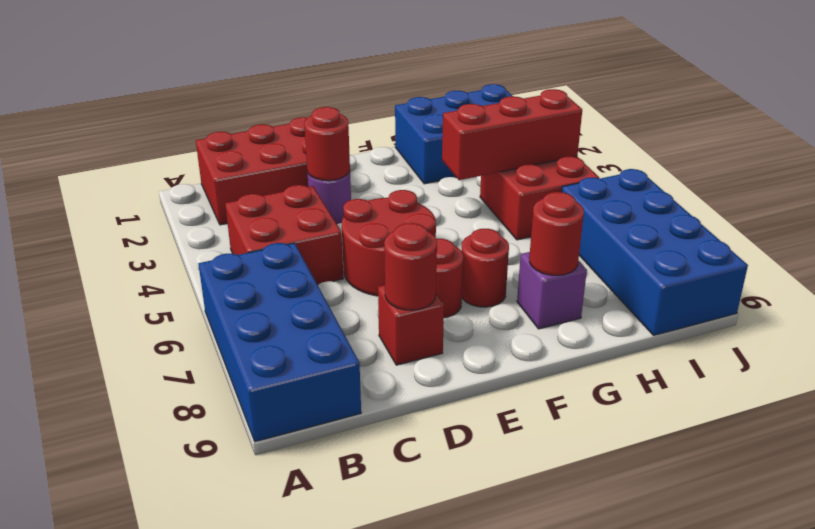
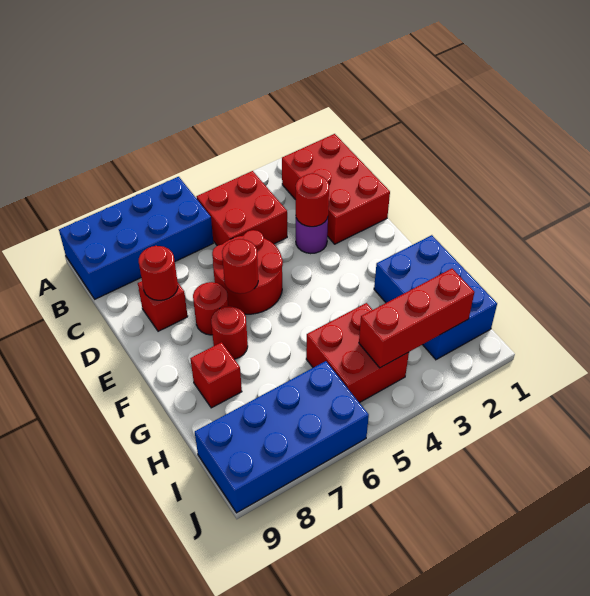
red 1x3 brick [442,89,582,180] -> red 1x3 brick turned to [359,269,474,368]
purple 1x1 brick [517,252,587,329] -> red 1x1 brick [190,342,242,408]
red 1x1 round brick [529,192,584,275] -> red 1x1 round brick moved to [222,239,258,294]

